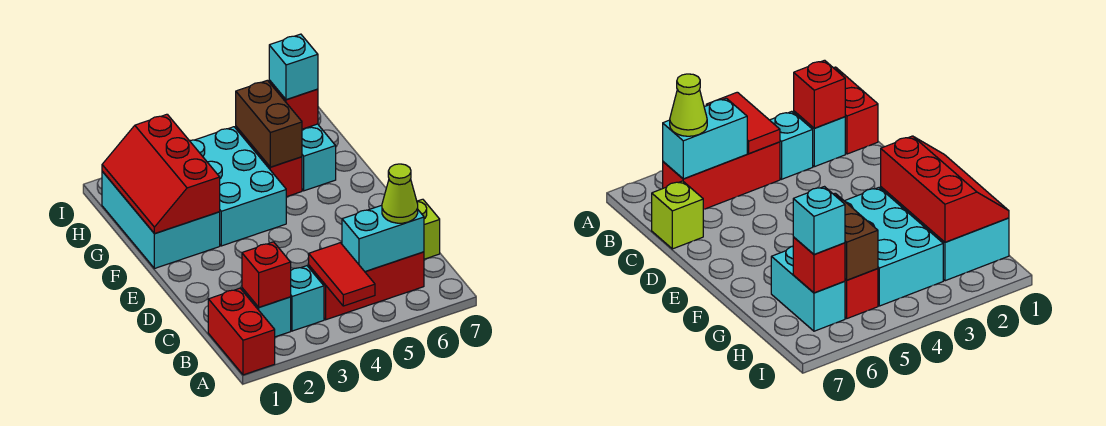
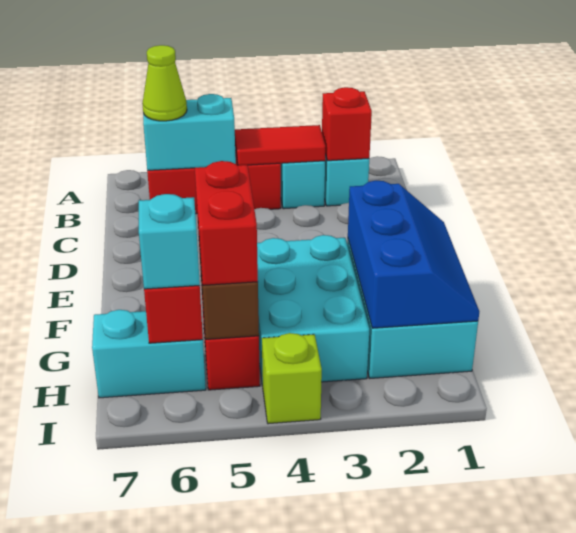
red 1x2 brick [208,288,275,375] -> red 1x2 brick moved to [195,161,258,285]
red 1x2 tile [309,243,375,306] -> red 1x2 tile turned to [235,125,326,165]
lime 1x1 brick [417,199,440,259] -> lime 1x1 brick moved to [262,333,322,424]
red 2x3 slope [102,114,220,234] -> blue 2x3 slope [348,181,479,328]
cyan 1x2 brick [302,124,336,191] -> cyan 1x2 brick turned to [92,310,206,398]

